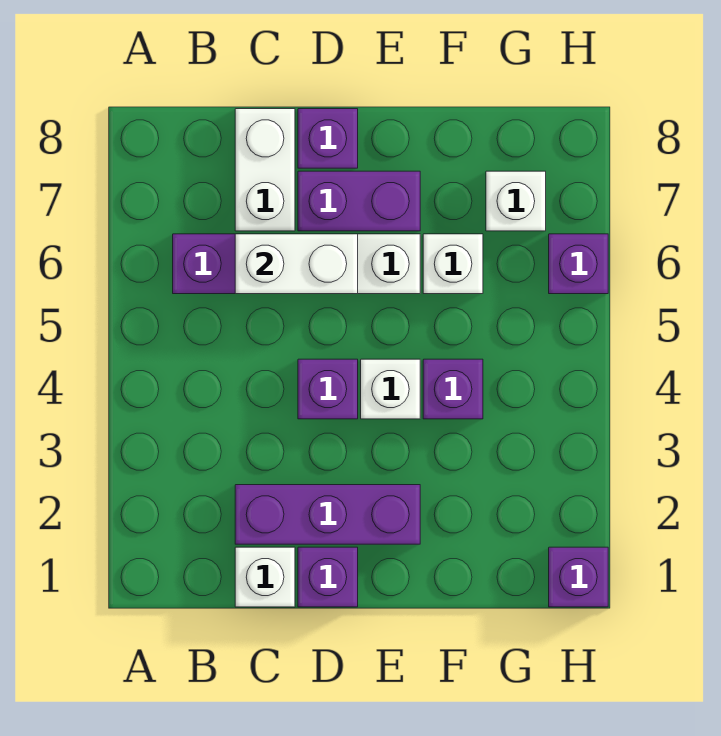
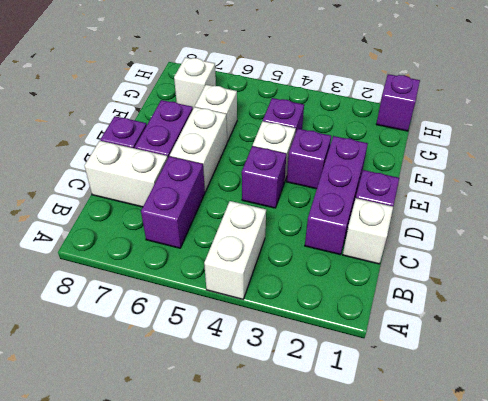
white 1x2 brick [235,234,358,294] -> white 1x2 brick moved to [204,201,266,299]
purple 1x1 brick [549,234,608,294] -> purple 1x1 brick moved to [287,129,331,189]

